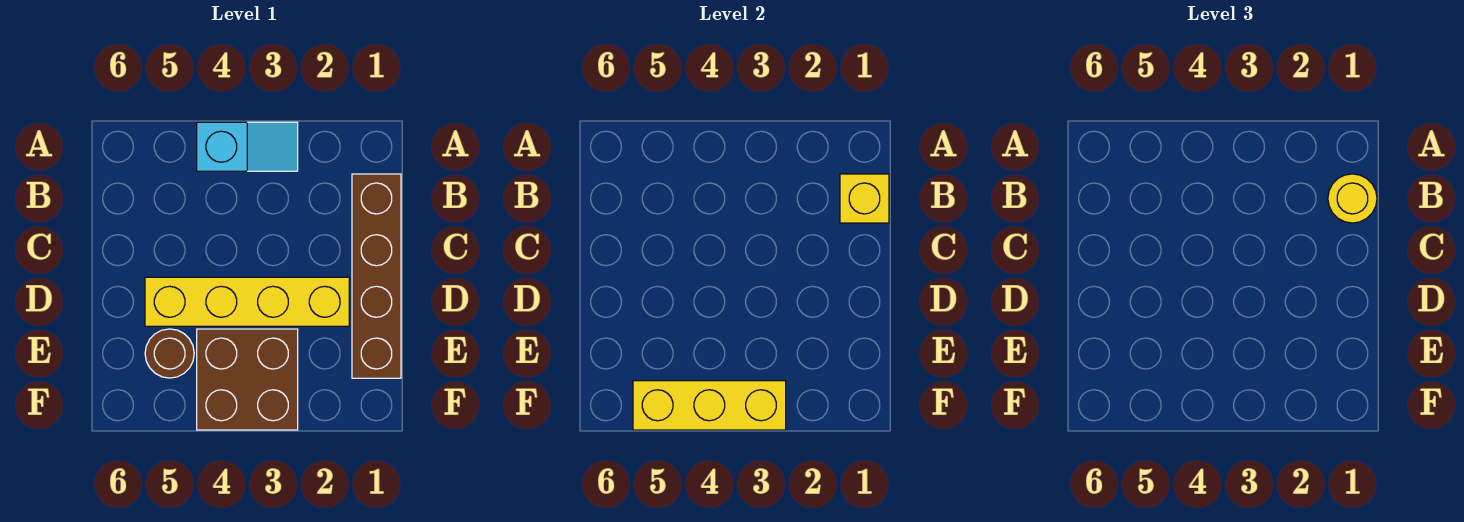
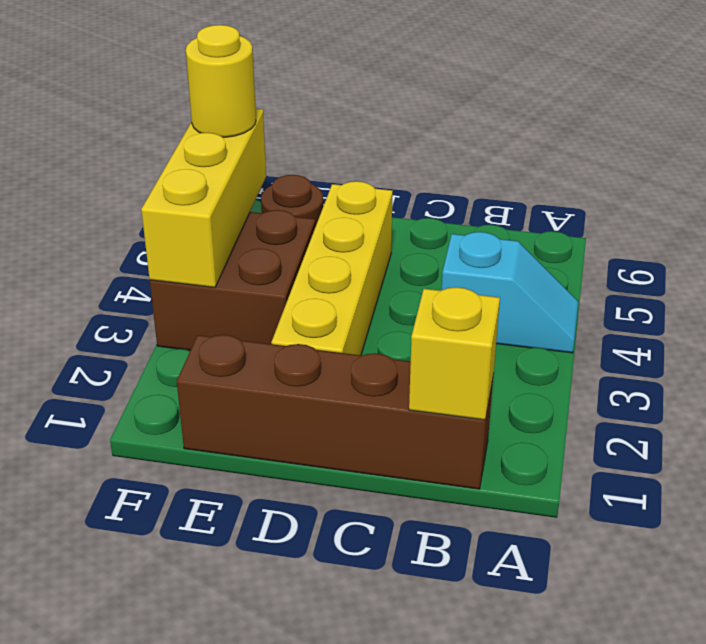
cyan 1x2 slope [197,122,298,171] -> cyan 1x2 slope turned to [442,232,578,353]
yellow 1x1 round brick [1328,174,1377,223] -> yellow 1x1 round brick moved to [186,25,256,137]

